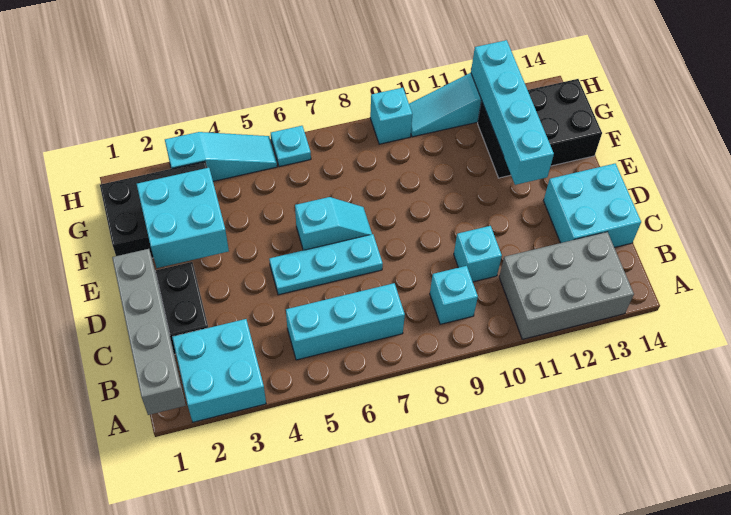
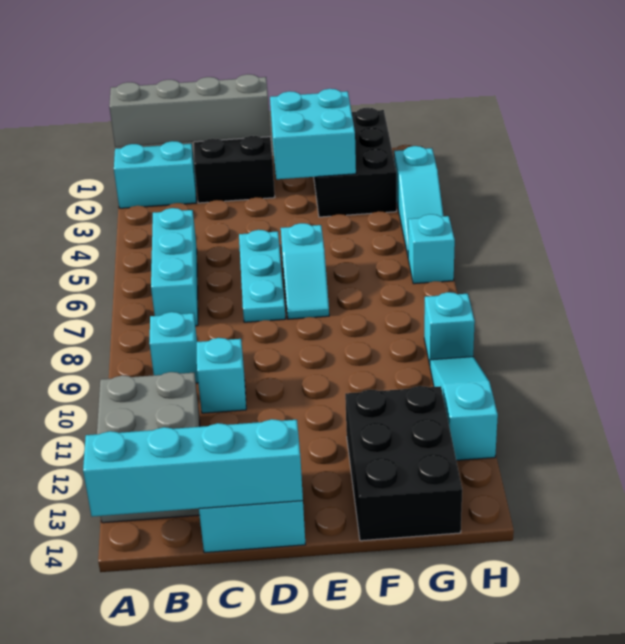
cyan 2x2 brick [172,319,266,422] -> cyan 1x2 brick [114,141,196,208]
cyan 1x4 brick [471,40,554,185] -> cyan 1x4 brick moved to [83,419,303,517]
cyan 1x1 plate [271,126,311,167] -> cyan 1x1 brick [408,214,455,284]

